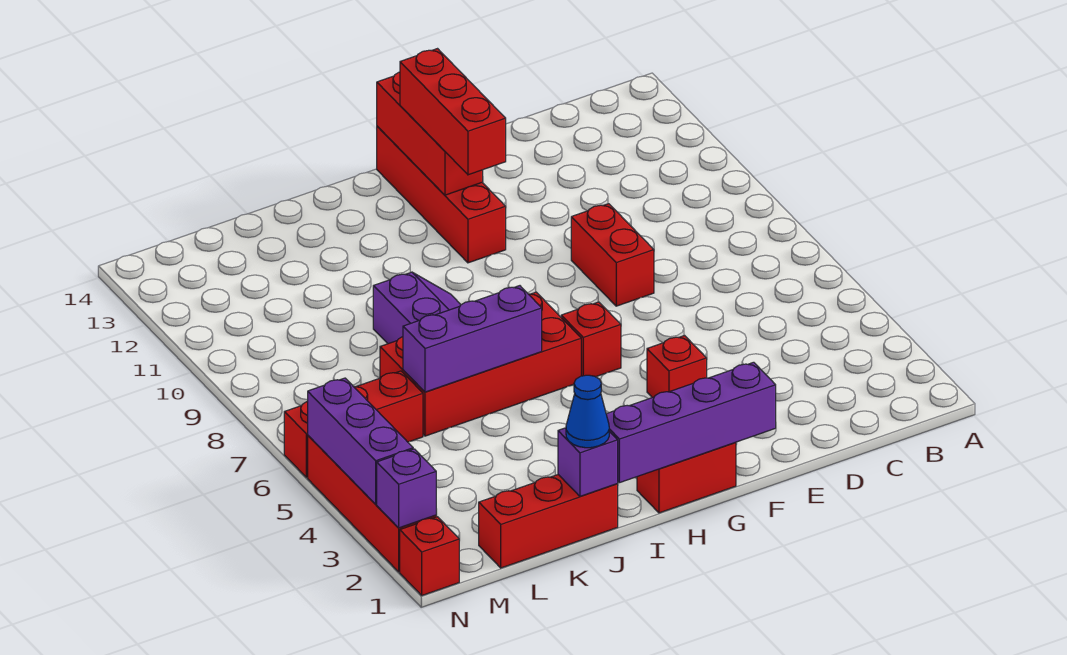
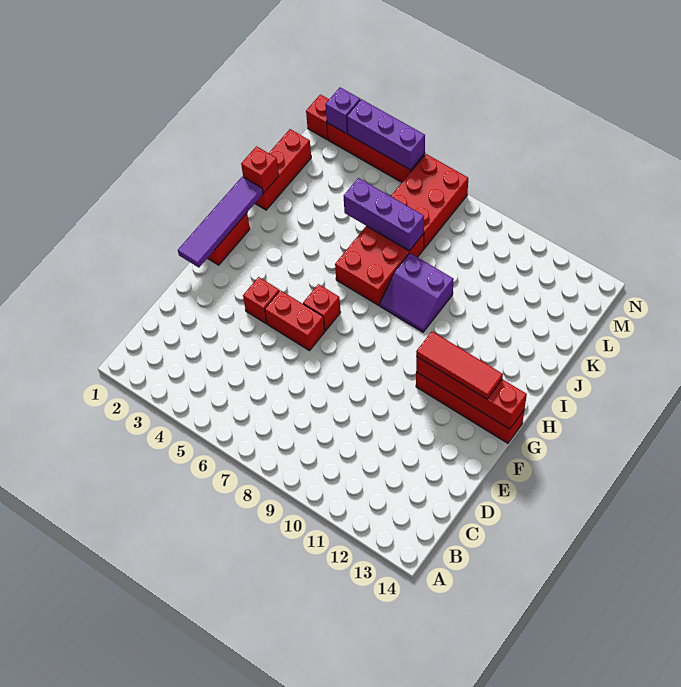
red 1x2 brick [571,204,654,306] -> red 1x2 brick moved to [265,290,325,351]
purple 1x4 brick [606,362,776,483] -> purple 1x4 tile [178,177,263,268]
red 1x3 brick [400,49,506,175] -> red 1x3 tile [416,331,503,399]
red 1x3 brick [377,72,483,195] -> red 1x4 brick [416,356,527,429]
red 2x4 brick [380,292,581,436] -> red 2x3 brick [335,226,424,305]
purple 1x3 brick [403,286,542,392] -> purple 1x3 brick turned to [344,178,424,251]
purple 1x1 brick [558,428,618,496] -> red 1x1 brick [241,146,279,193]
blue 1x1 cone [566,375,609,448] -> none
red 1x3 brick [284,371,423,477] -> red 2x3 brick [391,154,468,249]

